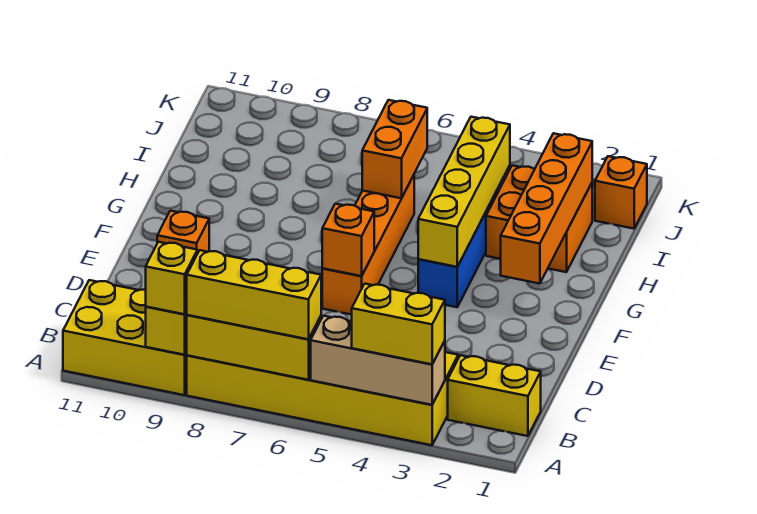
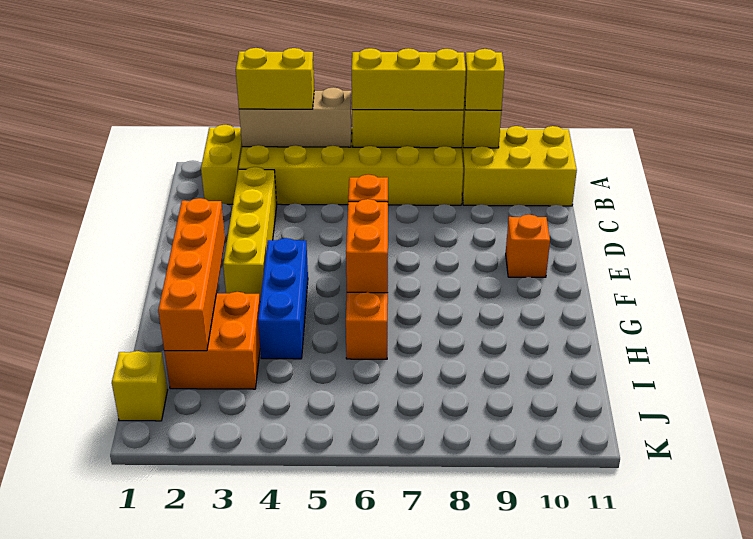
yellow 1x2 brick [448,355,541,436] -> yellow 1x2 brick turned to [201,125,242,204]
yellow 1x4 brick [418,117,510,267] -> yellow 1x4 brick moved to [223,167,277,300]
orange 1x2 brick [362,100,427,198] -> orange 1x2 brick moved to [346,199,388,293]
orange 1x1 brick [595,156,647,229] -> yellow 1x1 brick [112,351,168,421]

